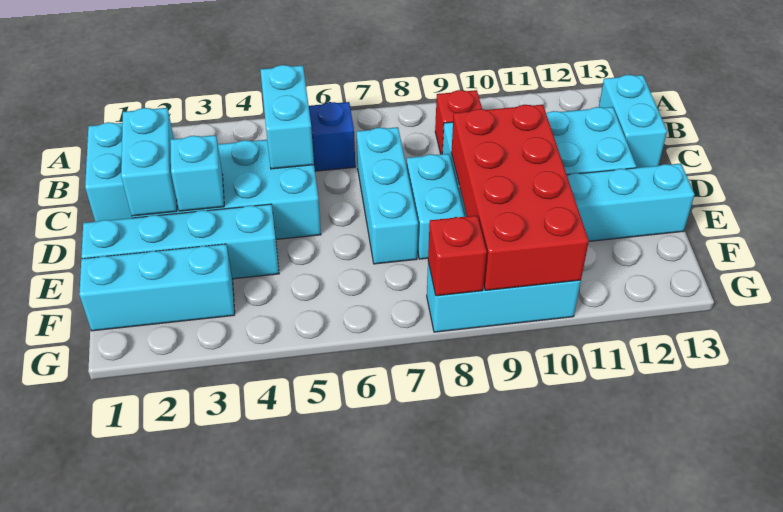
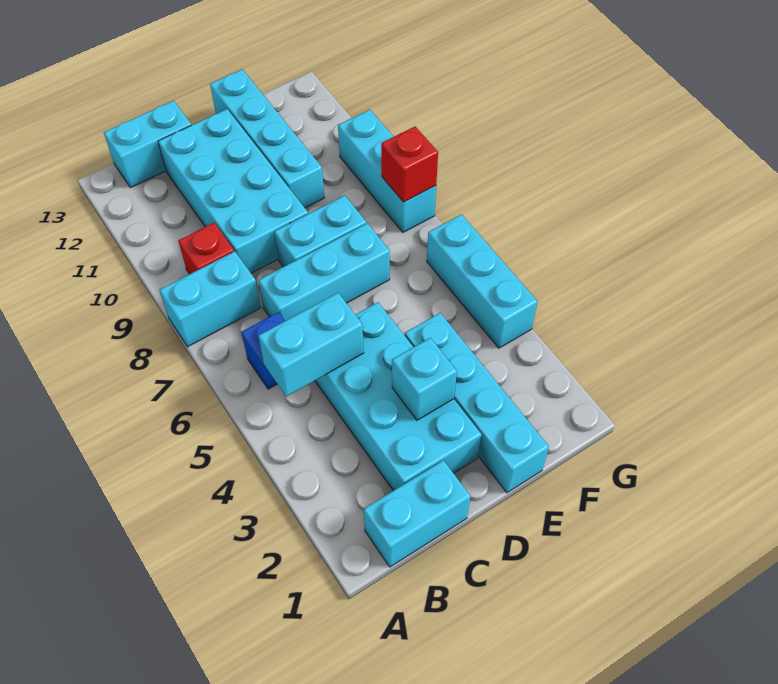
cyan 1x2 brick [121,108,177,216] -> cyan 1x2 brick moved to [160,251,261,347]
red 2x4 brick [451,105,589,290] -> none
cyan 1x3 brick [79,244,235,331] -> cyan 1x3 brick moved to [427,214,538,348]

